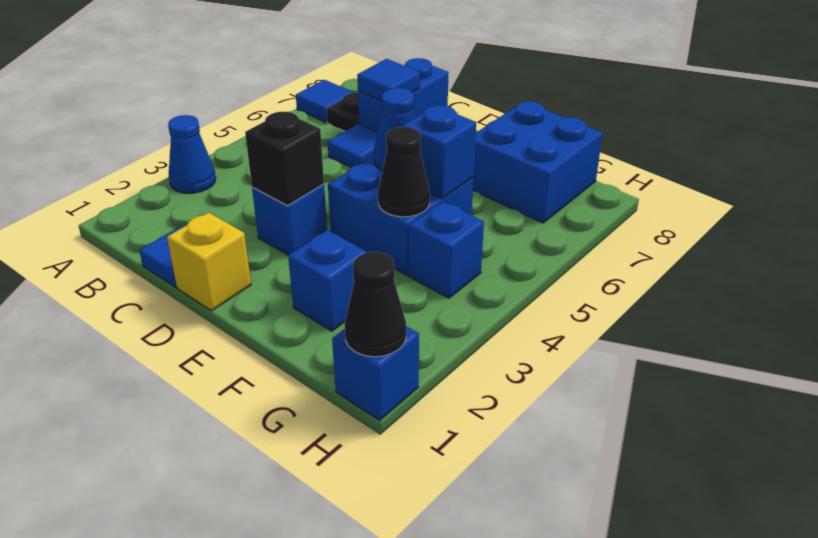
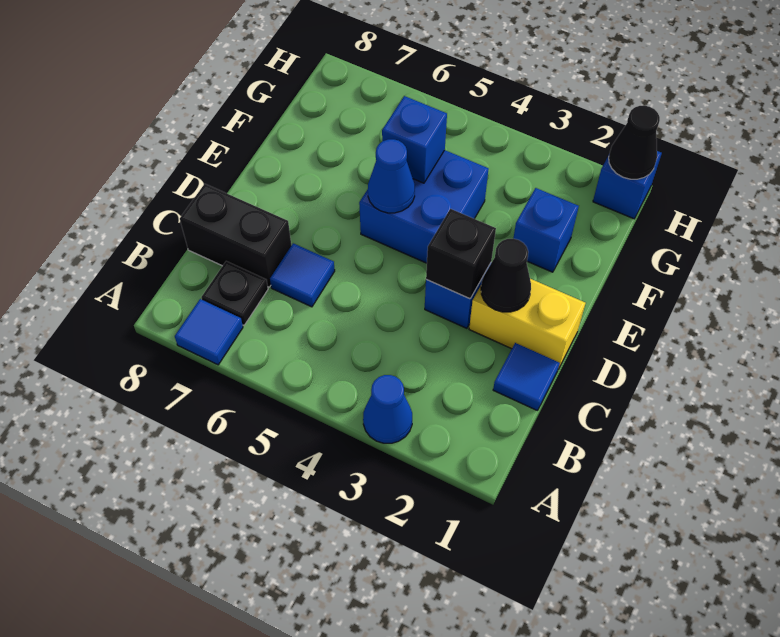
blue 1x2 brick [358,58,449,133] -> black 1x2 brick [180,184,292,287]
blue 1x1 tile [357,59,420,101] -> none
yellow 1x1 brick [167,213,251,311] -> yellow 1x2 brick [469,279,585,369]
black 1x1 cone [378,127,430,217] -> black 1x1 cone moved to [481,239,531,312]
blue 2x2 brick [473,101,603,223] -> none
blue 1x1 brick [409,202,484,298] -> none

